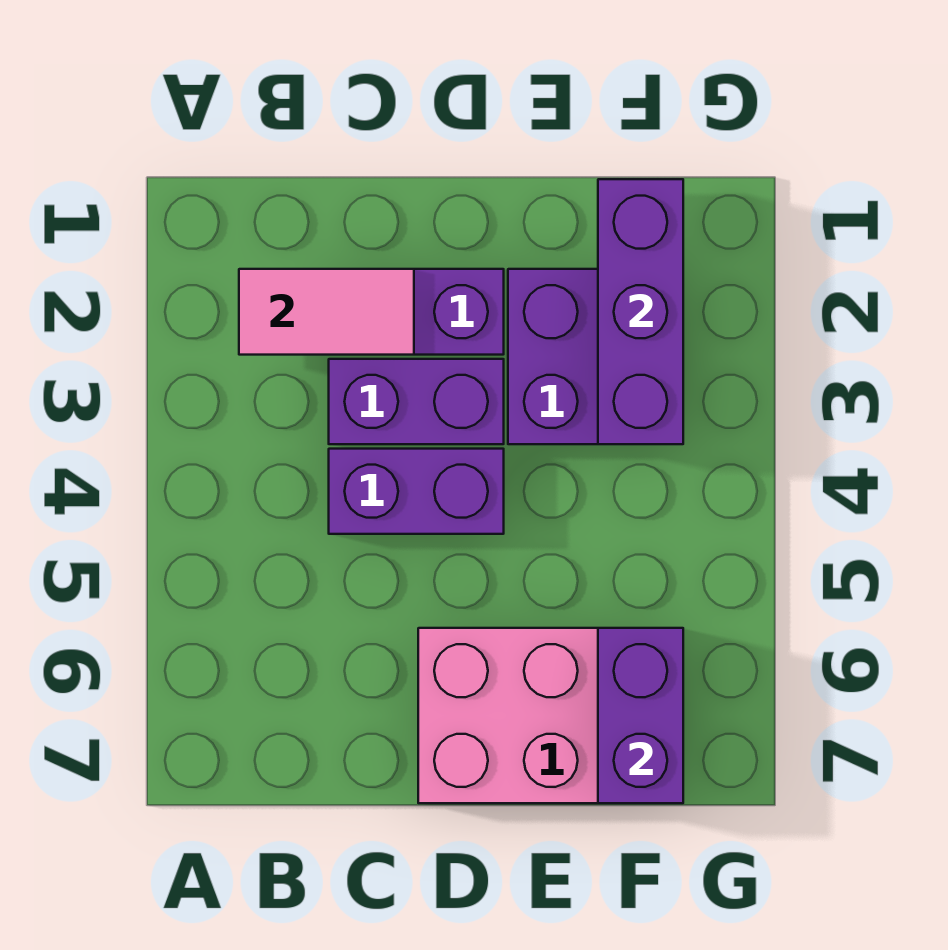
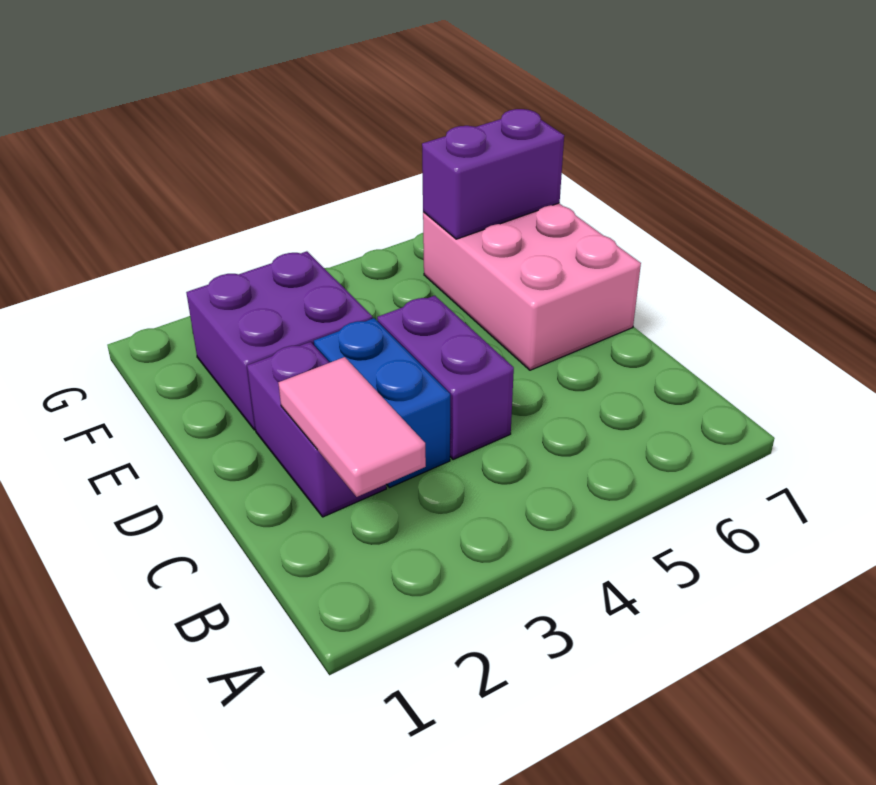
purple 1x2 brick [329,359,504,444] -> blue 1x2 brick [314,318,450,488]
purple 1x3 brick [598,179,683,444] -> none

